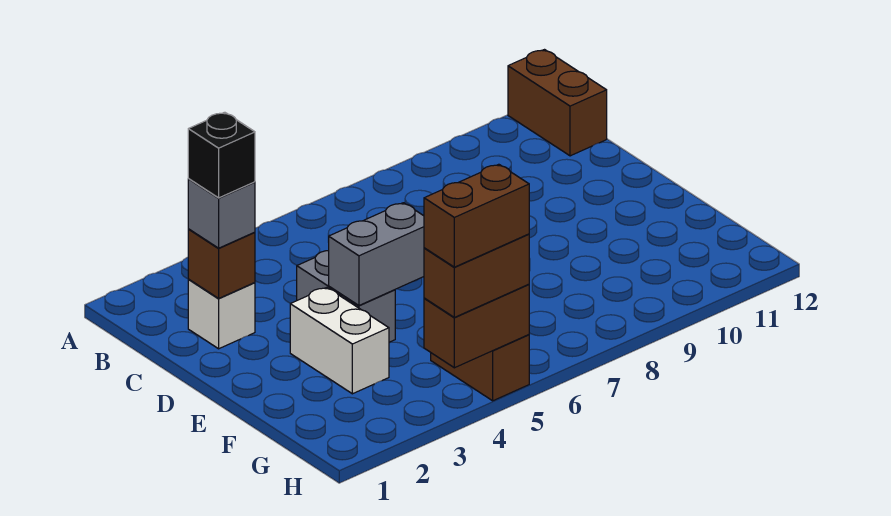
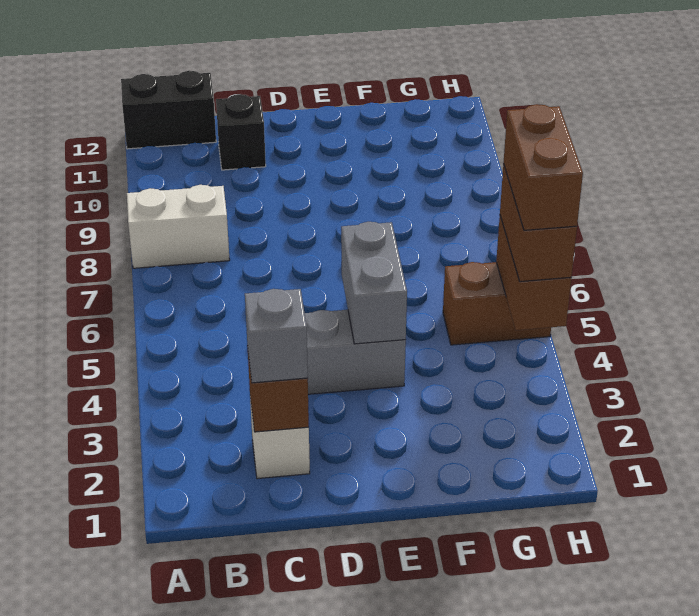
brown 1x2 brick [508,50,607,156] -> black 1x2 brick [121,71,216,149]
black 1x1 brick [188,112,255,198] -> black 1x1 brick moved to [216,94,266,170]
white 1x2 brick [290,287,389,394] -> white 1x2 brick moved to [127,185,230,268]

